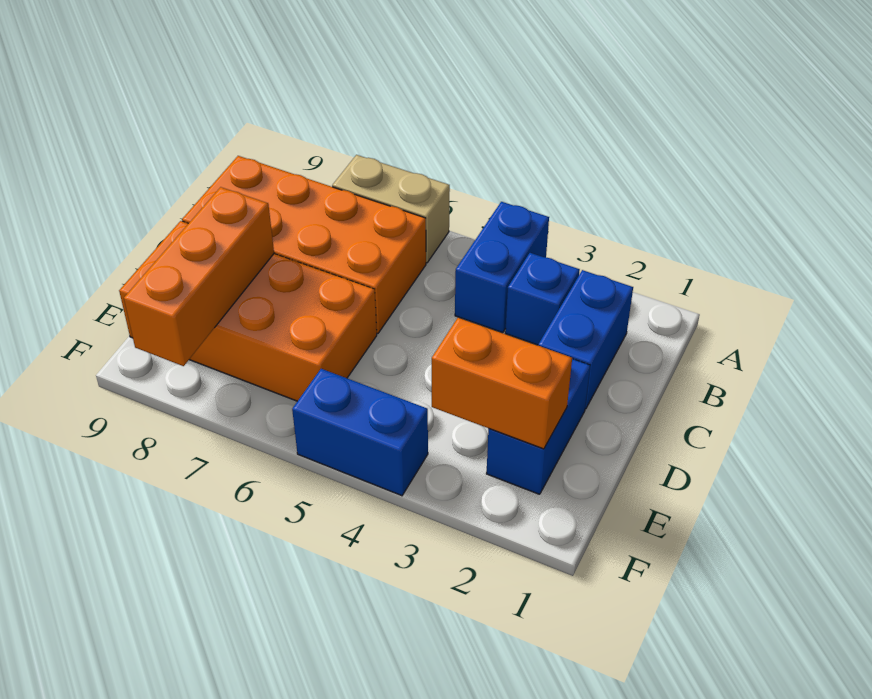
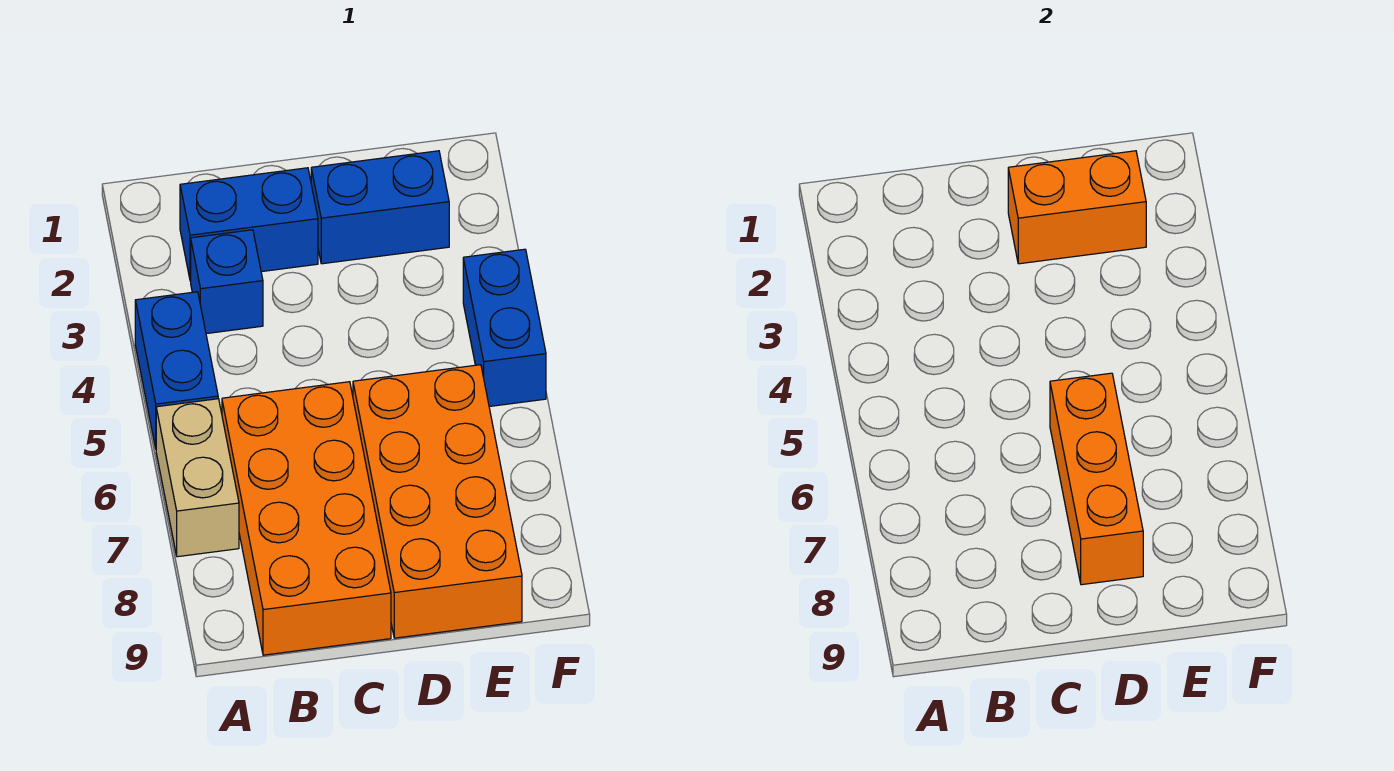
blue 1x2 brick [455,202,549,333] -> blue 1x2 brick turned to [135,292,218,448]
orange 1x3 brick [124,187,274,366] -> orange 1x3 brick turned to [1050,373,1143,585]
orange 1x2 brick [432,318,572,449] -> orange 1x2 brick turned to [1008,151,1146,264]

